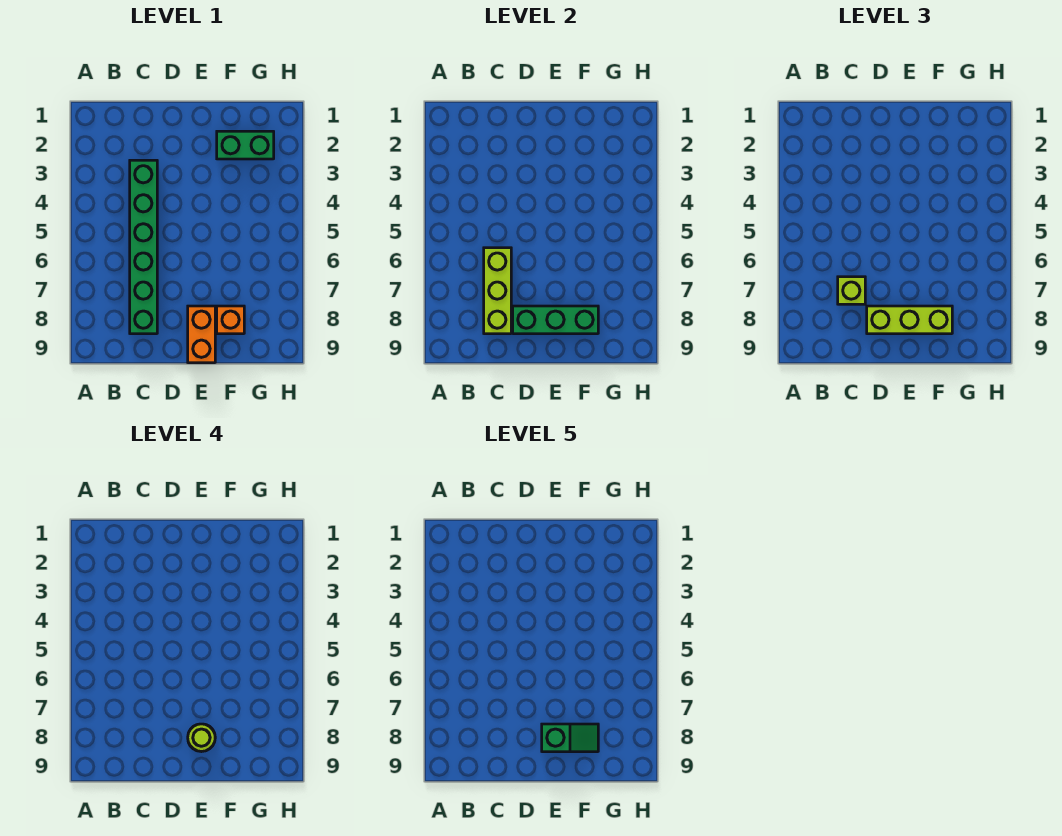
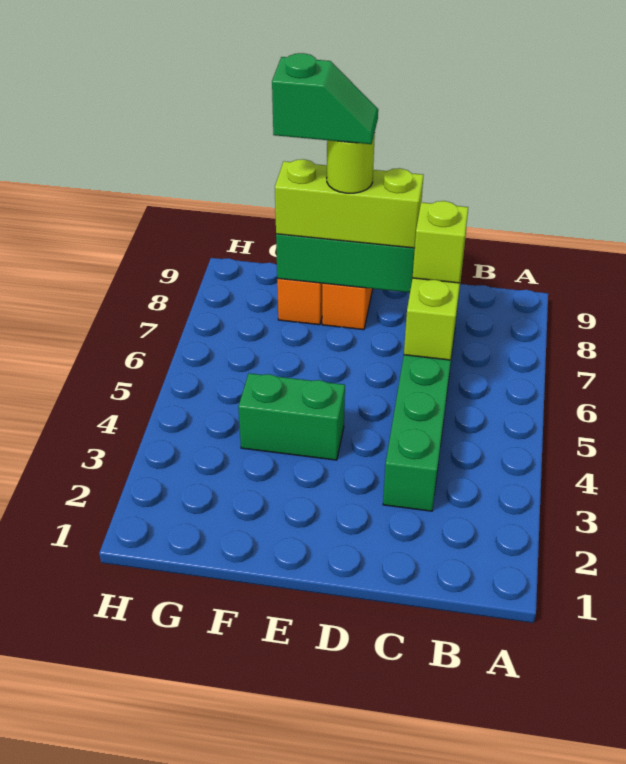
green 1x2 slope [542,724,598,752] -> green 1x2 slope turned to [272,53,378,144]
green 1x2 brick [217,131,274,159] -> green 1x2 brick moved to [238,373,345,460]

